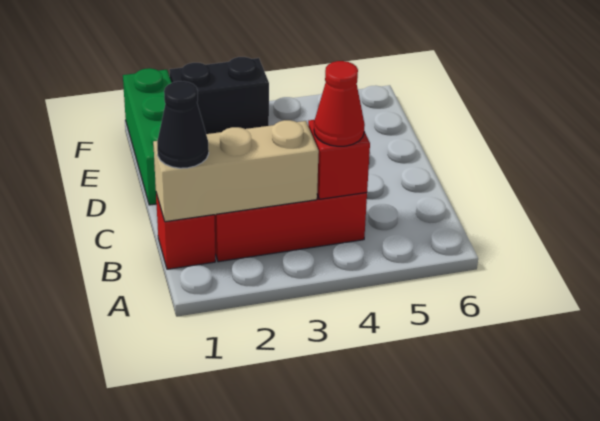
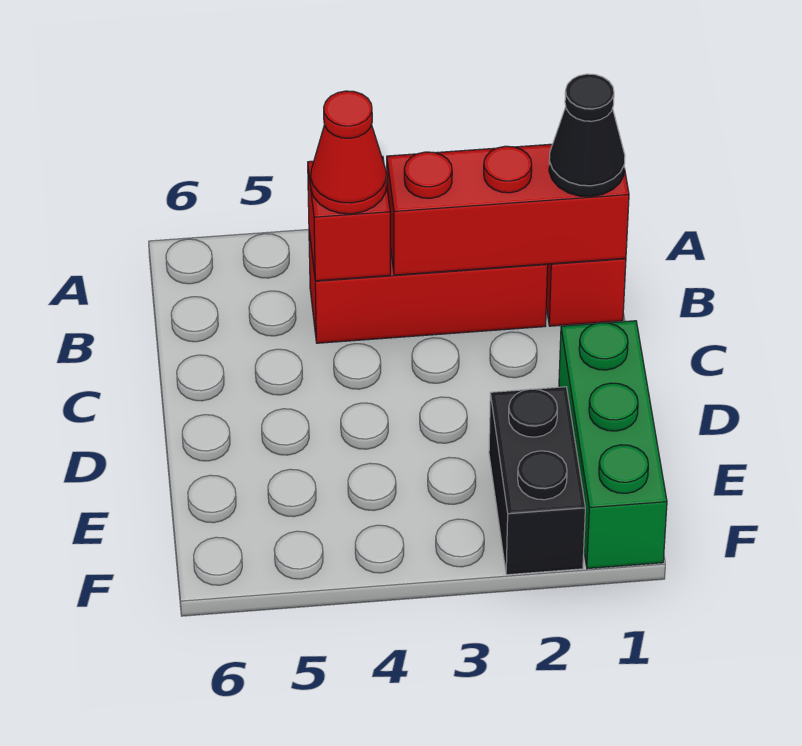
tan 1x3 brick [153,120,319,222] -> red 1x3 brick [387,144,629,275]
black 1x2 brick [169,57,269,134] -> black 1x2 brick turned to [489,387,585,575]

